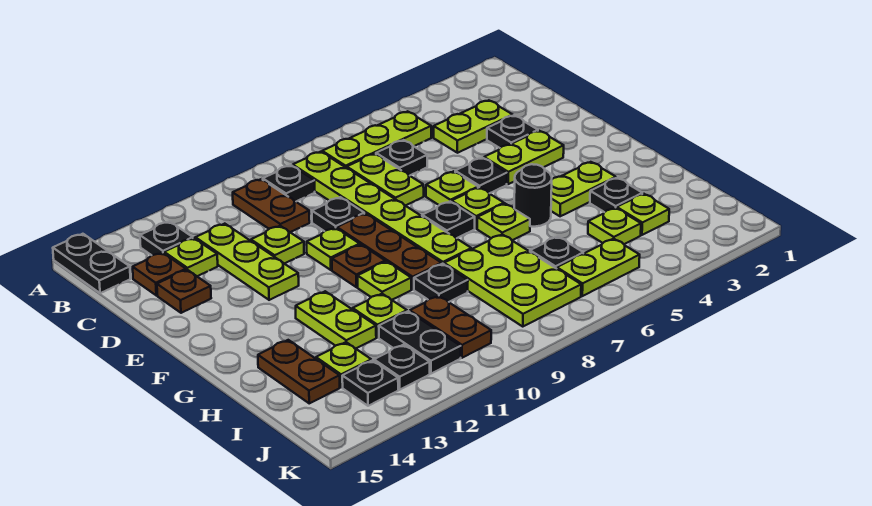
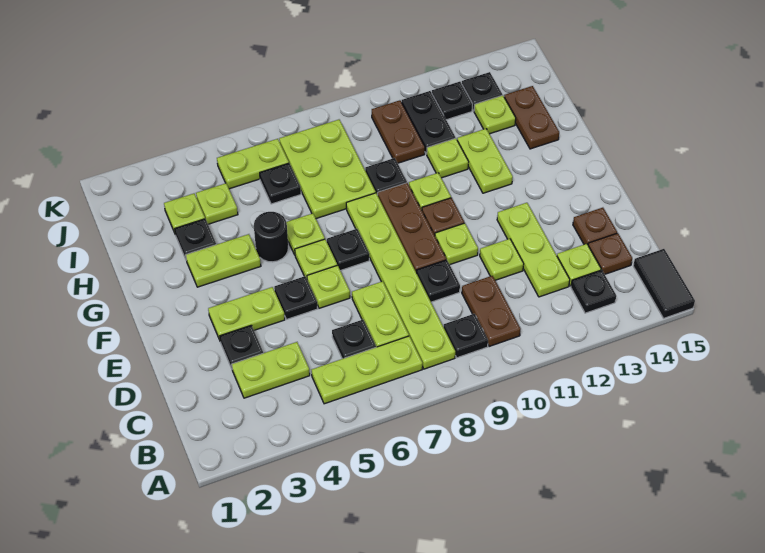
black 1x2 plate [53,234,130,293] -> black 1x2 tile [633,249,695,318]

